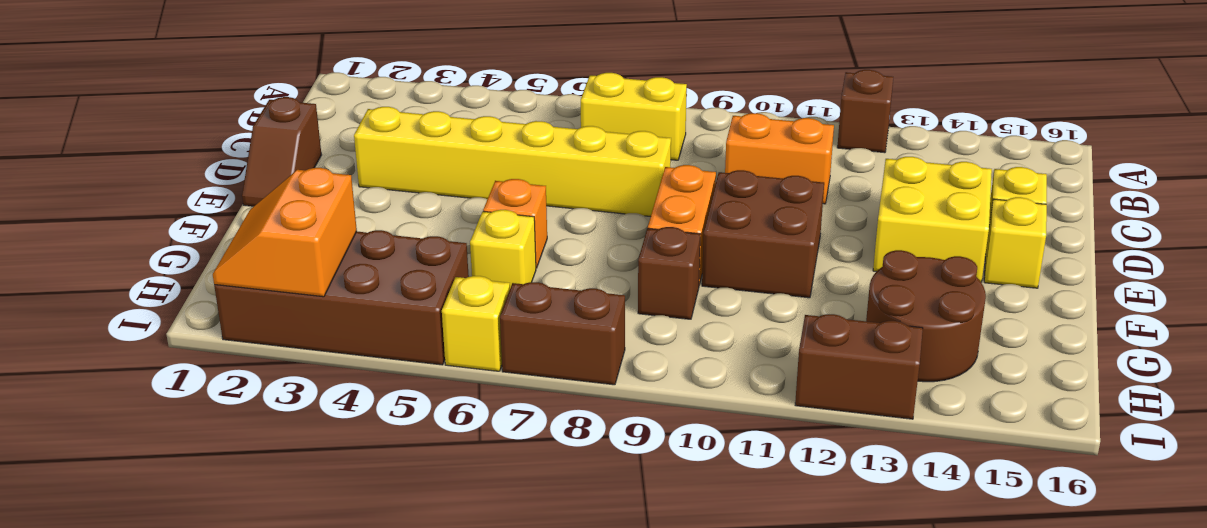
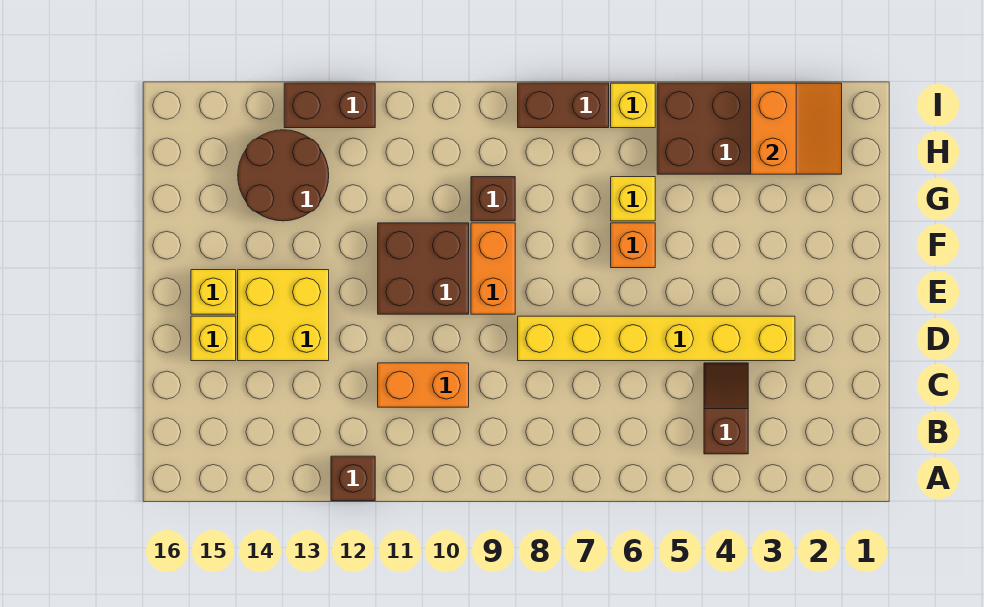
yellow 1x2 brick [581,73,687,160] -> none
brown 1x2 slope [242,97,321,206] -> brown 1x2 slope moved to [704,363,748,454]

